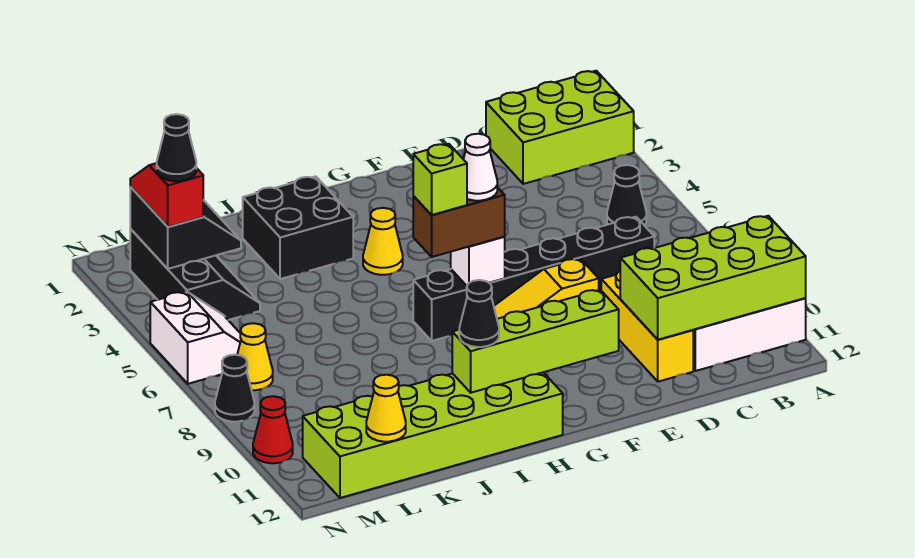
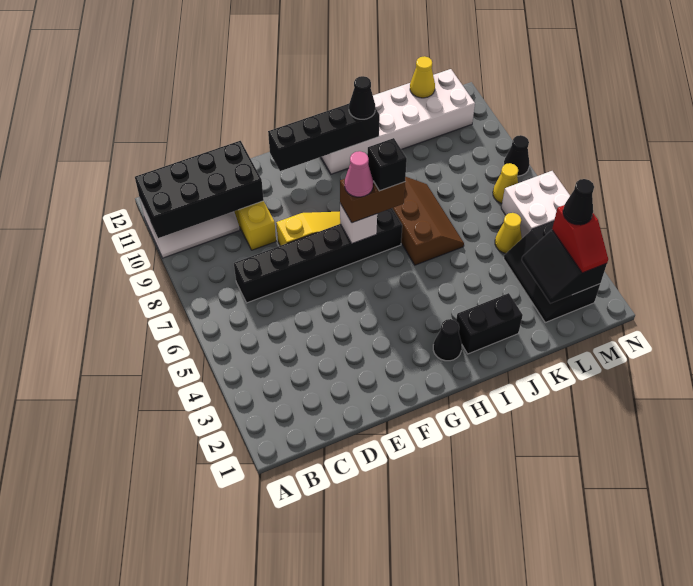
lime 2x3 brick [486,71,634,184] -> none
lime 2x4 brick [620,216,806,340] -> black 2x4 brick [135,141,264,238]
black 1x1 cone [607,165,646,226] -> black 1x1 cone moved to [433,319,462,361]
lime 1x4 brick [452,290,619,393] -> black 1x4 brick [268,104,380,171]
white 1x1 cone [463,134,497,201] -> pink 1x1 cone [345,151,373,197]
yellow 1x1 cone [363,208,403,275] -> yellow 1x1 cone moved to [495,213,522,254]
lime 1x1 brick [413,144,467,215] -> black 1x1 brick [367,138,407,191]
lime 2x6 brick [303,372,563,498] -> white 2x6 brick [321,69,475,174]
black 2x2 brick [243,176,353,279] -> black 1x2 brick [456,293,523,354]
none -> brown 2x3 slope [392,177,464,265]
white 2x2 slope [150,292,241,384] -> white 2x2 brick [501,171,570,238]
red 1x1 cone [253,396,293,463] -> none

